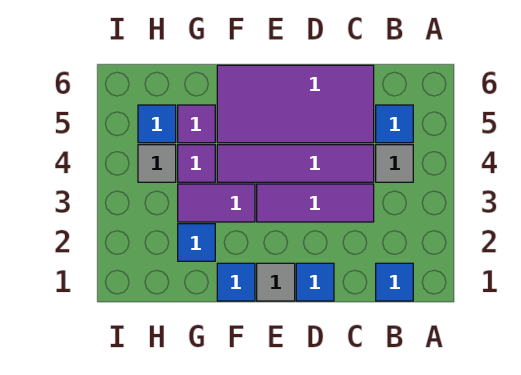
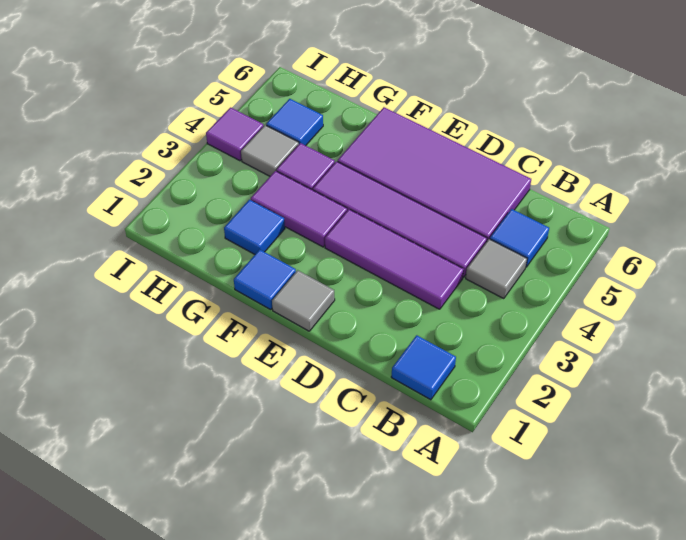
blue 1x1 tile [296,263,334,301] -> none
purple 1x1 tile [178,105,215,143] -> purple 1x1 tile moved to [206,108,264,161]

